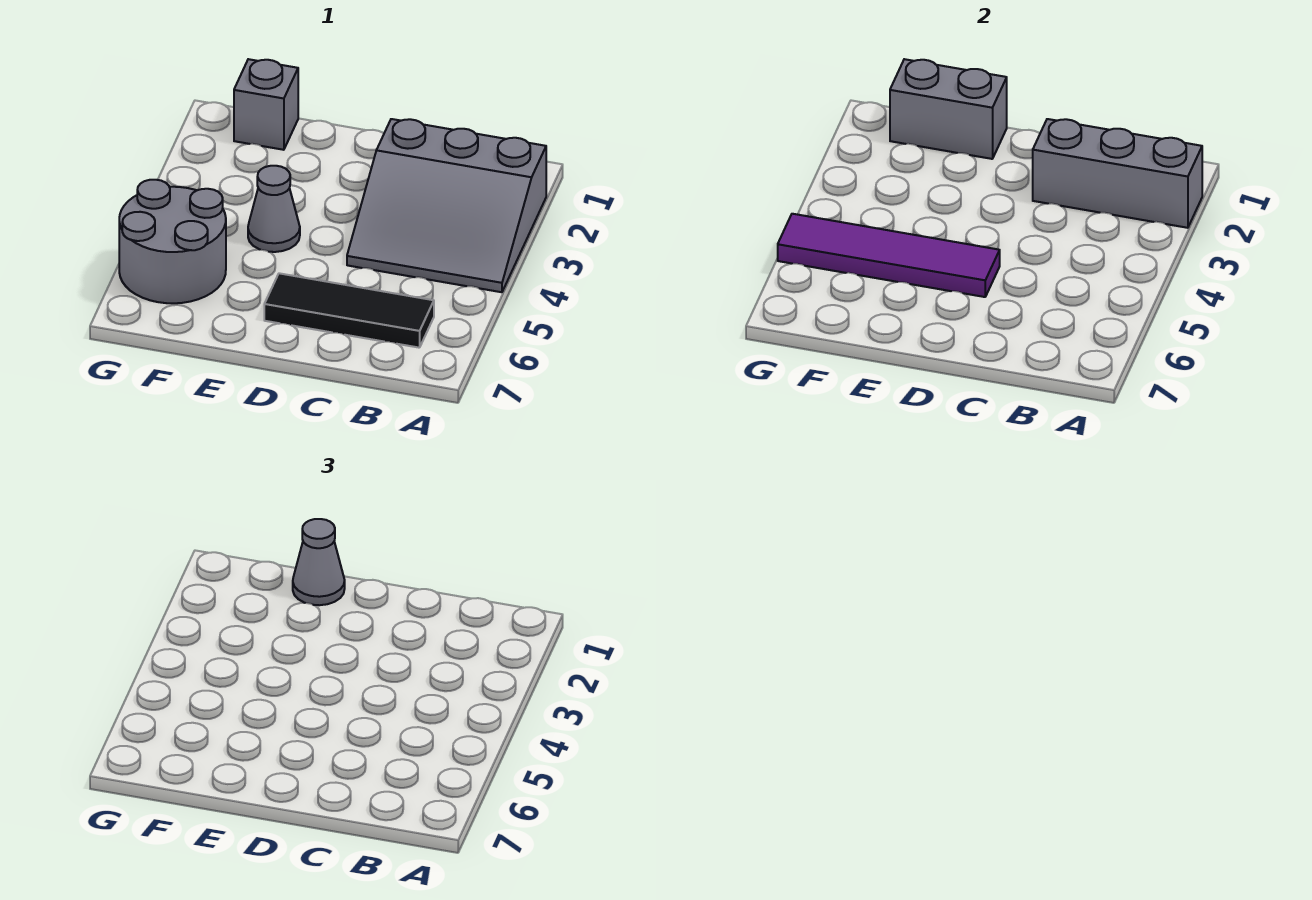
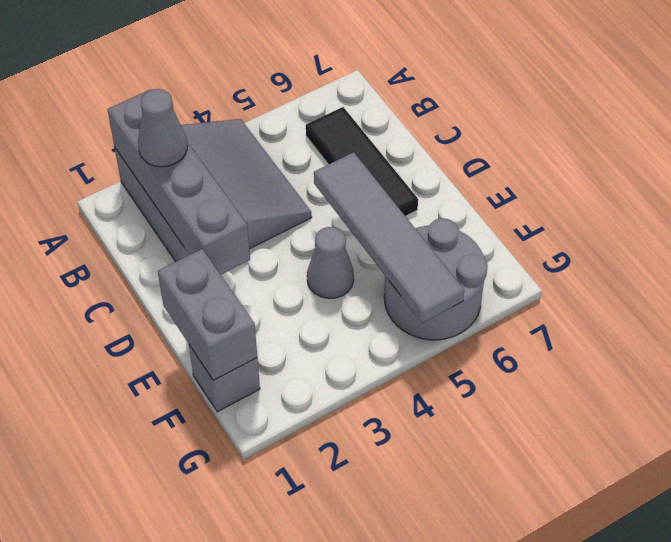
grey 1x3 brick [1033,119,1202,228] -> grey 1x4 brick [107,90,250,275]
purple 1x4 tile [778,214,1000,297] -> grey 1x4 tile [314,152,464,323]
grey 1x1 cone [293,519,345,605] -> grey 1x1 cone moved to [138,89,187,167]

